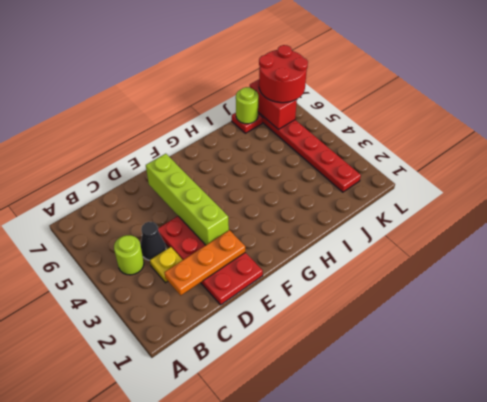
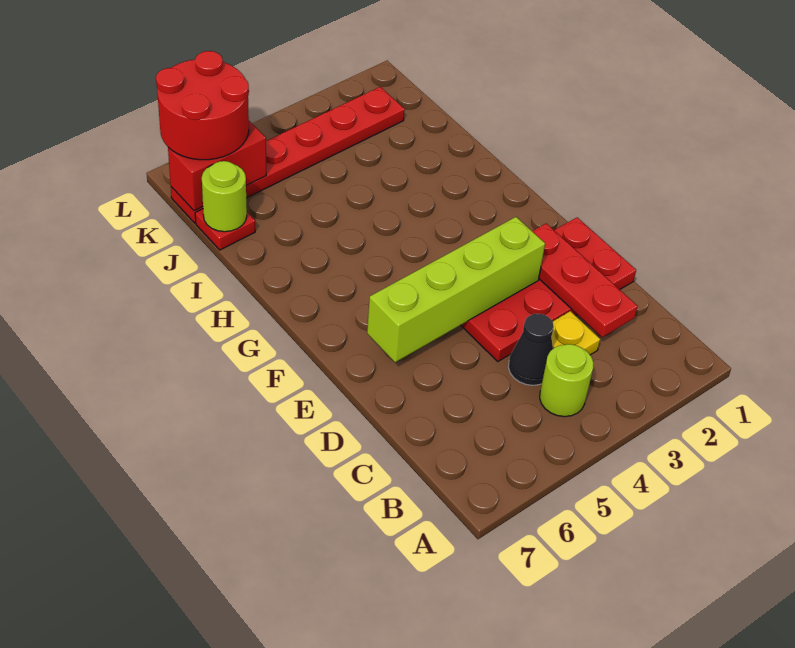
orange 1x3 plate [164,230,245,295] -> red 1x3 plate [532,223,638,337]

